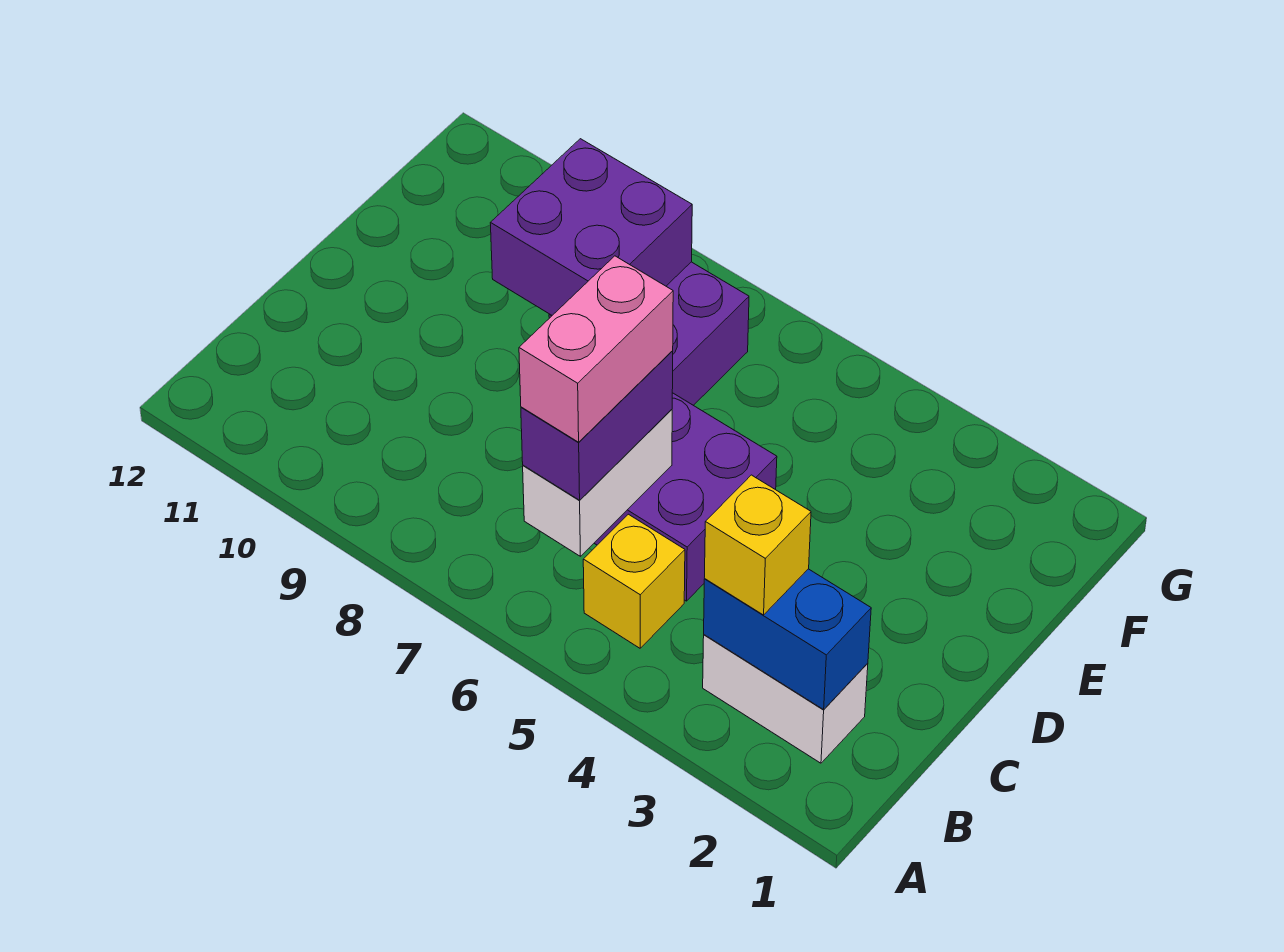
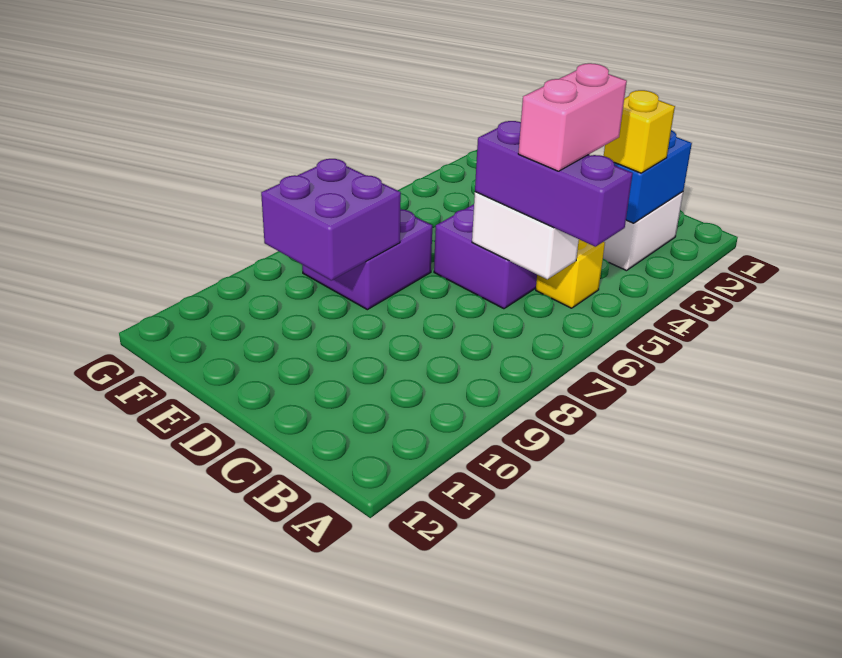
purple 1x2 brick [521,351,673,500] -> purple 1x3 brick [475,121,633,247]
pink 1x2 brick [519,256,673,442] -> pink 1x2 brick turned to [518,63,627,171]

